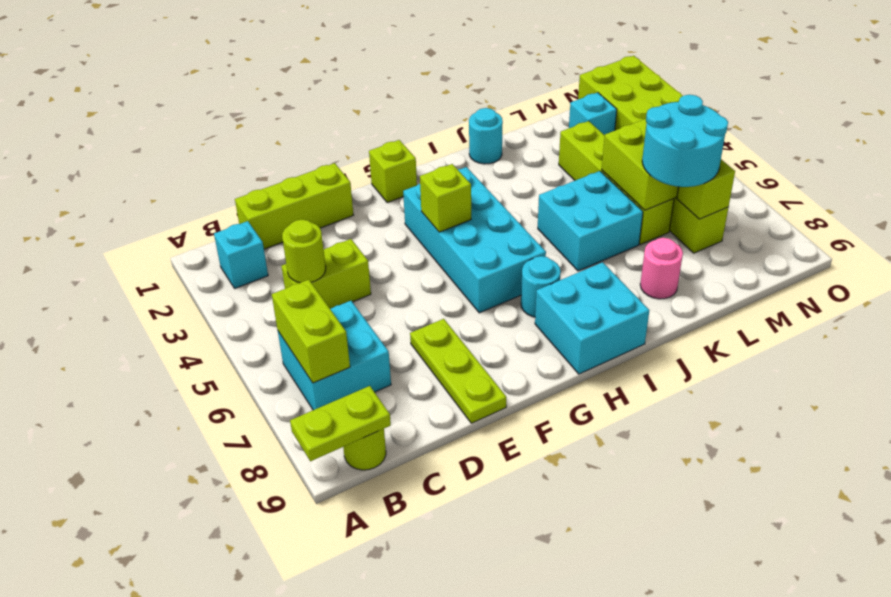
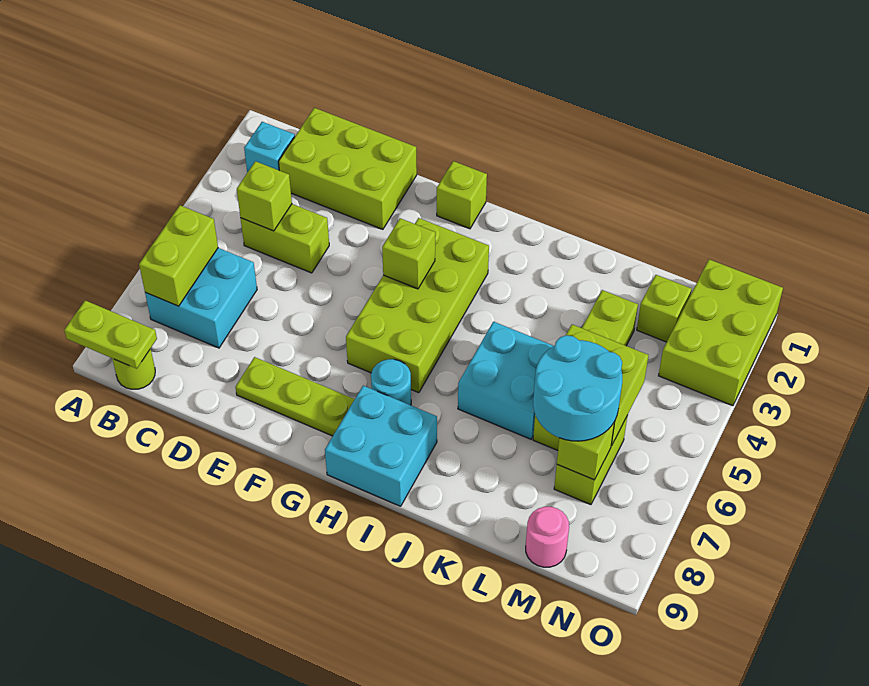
lime 1x3 brick [235,163,353,249] -> lime 2x3 brick [279,108,417,229]
lime 1x1 round brick [282,220,326,283] -> lime 1x1 brick [237,161,292,231]
lime 1x3 plate [410,319,506,423] -> lime 1x3 plate turned to [235,357,355,436]
cyan 2x4 brick [403,167,546,313] -> lime 2x4 brick [346,218,489,393]
cyan 1x1 round brick [469,108,503,164] -> none
pink 1x1 round brick [640,238,683,299] -> pink 1x1 round brick moved to [526,507,569,567]
cyan 1x1 brick [569,93,617,135] -> lime 1x1 brick [637,275,692,342]

